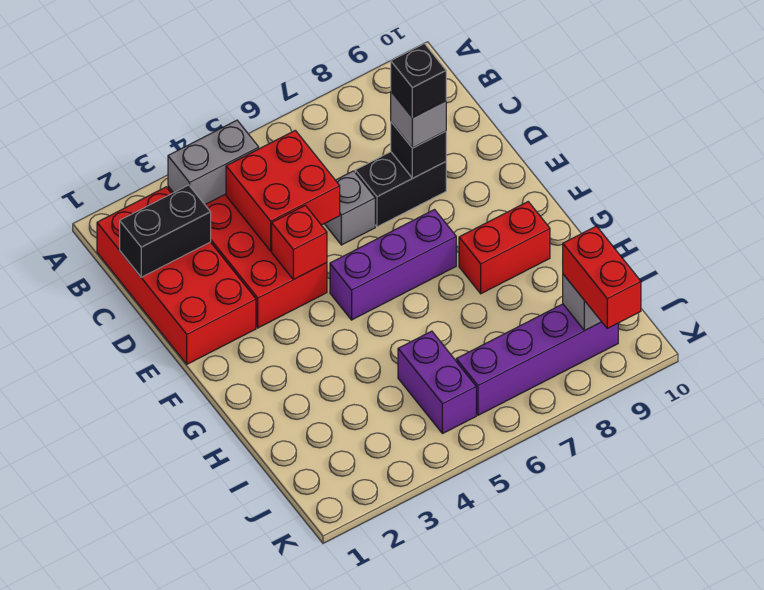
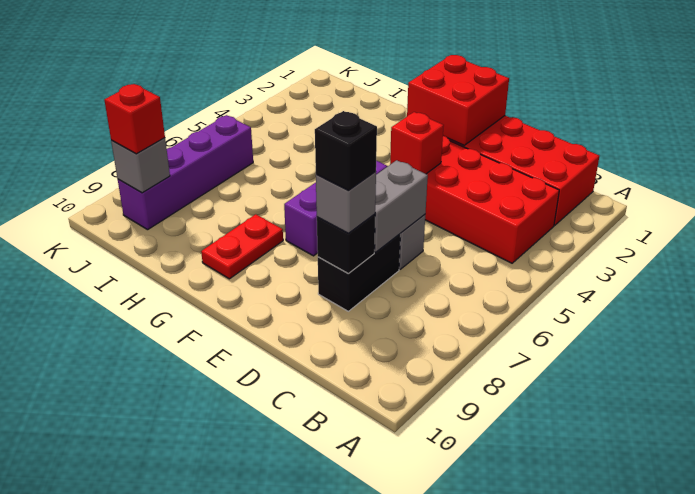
grey 1x2 brick [168,120,259,204] -> grey 1x2 brick moved to [374,160,428,252]
black 1x2 brick [120,185,211,277] -> none
red 2x2 brick [226,130,340,251] -> red 2x2 brick moved to [407,55,509,145]
red 1x2 brick [459,202,550,294] -> red 1x2 plate [201,214,283,279]
purple 1x2 brick [398,331,476,434] -> none
red 1x2 brick [563,226,641,328] -> red 1x1 brick [104,84,165,154]

